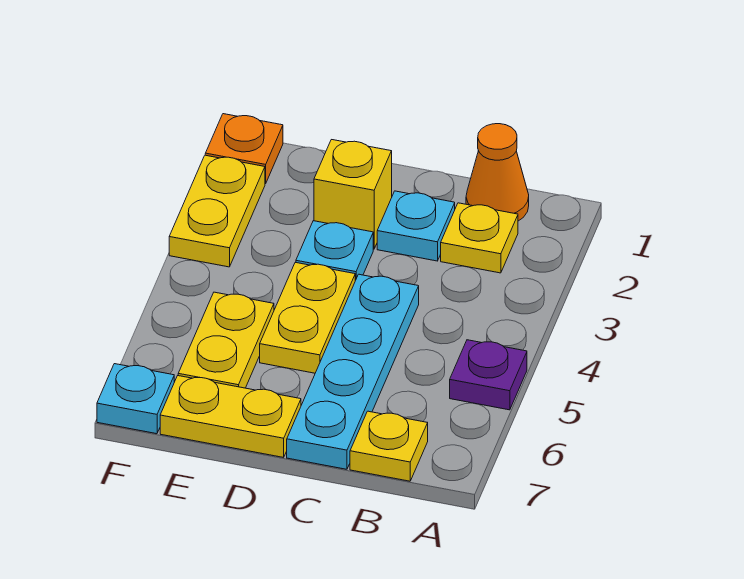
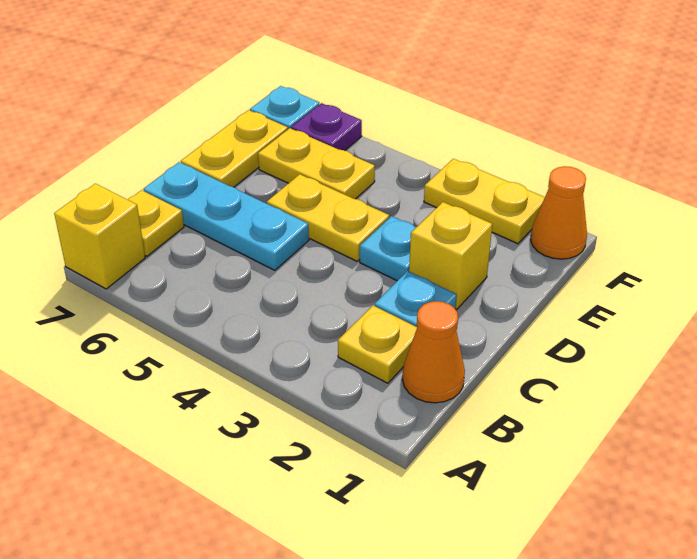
purple 1x1 plate [450,340,527,410] -> purple 1x1 plate moved to [291,103,362,150]
none -> yellow 1x1 brick [54,184,145,289]
cyan 1x4 plate [287,274,419,469] -> cyan 1x3 plate [143,162,309,270]
orange 1x1 plate [205,114,283,184] -> orange 1x1 cone [531,166,587,259]

